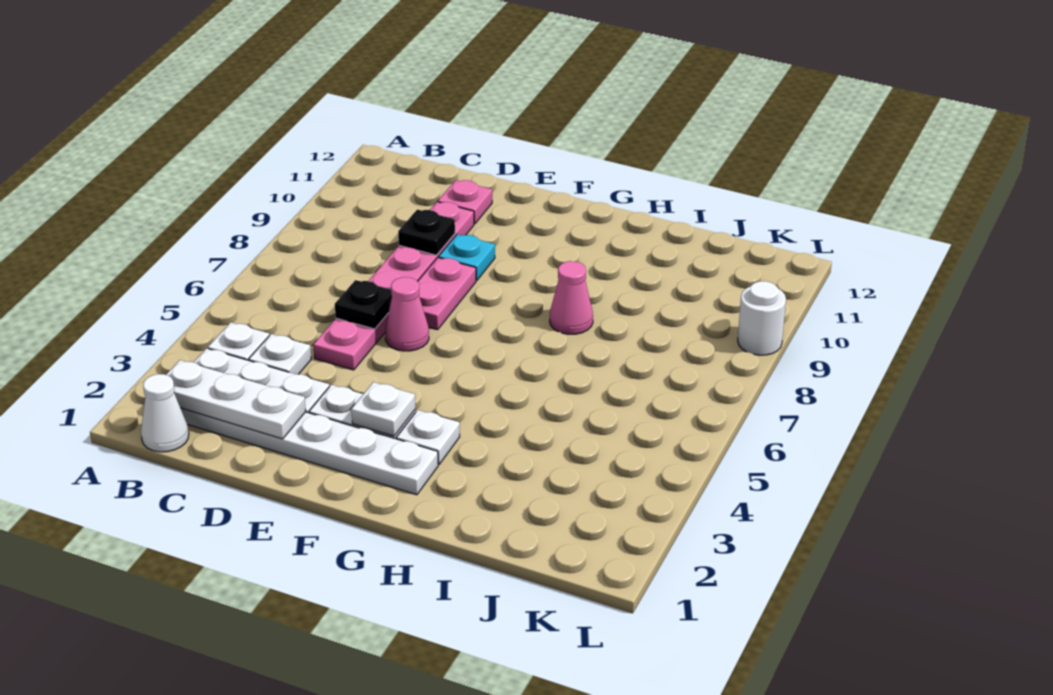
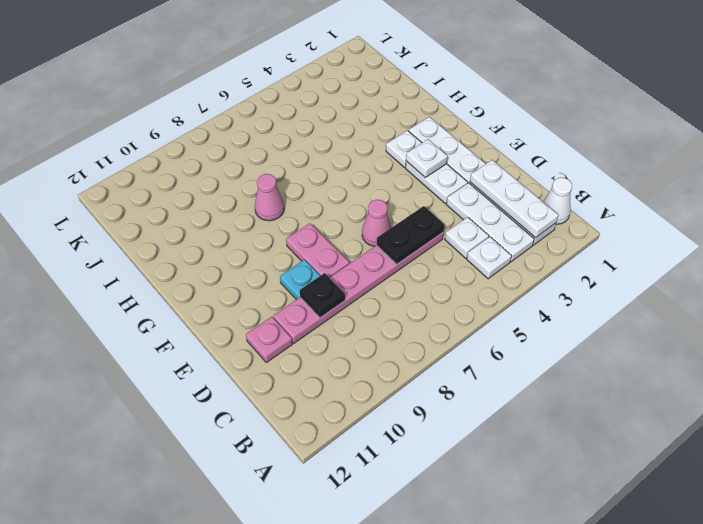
black 1x1 plate [335,280,392,329] -> black 1x2 plate [377,206,444,264]
pink 1x2 plate [418,258,476,330] -> pink 1x2 plate turned to [286,223,349,277]
white 1x1 round brick [738,281,786,355] -> none

